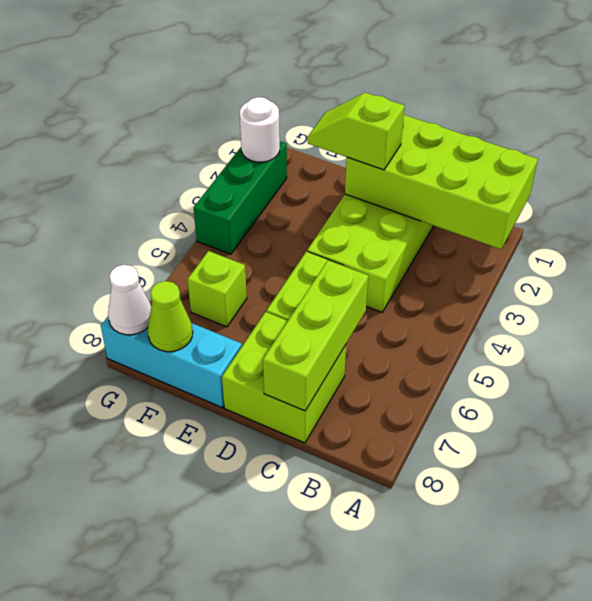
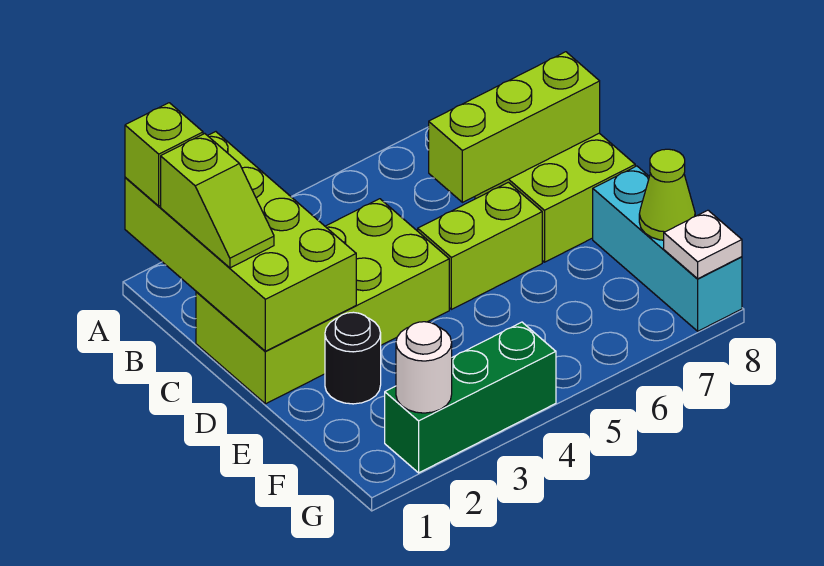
lime 1x2 slope [308,93,405,170] -> lime 1x2 slope moved to [161,133,274,268]
none -> black 1x1 round brick [325,312,381,404]
lime 1x1 brick [187,251,247,327] -> lime 1x1 brick moved to [125,103,203,206]
white 1x1 cone [108,265,151,335] -> white 1x1 plate [664,210,742,279]

